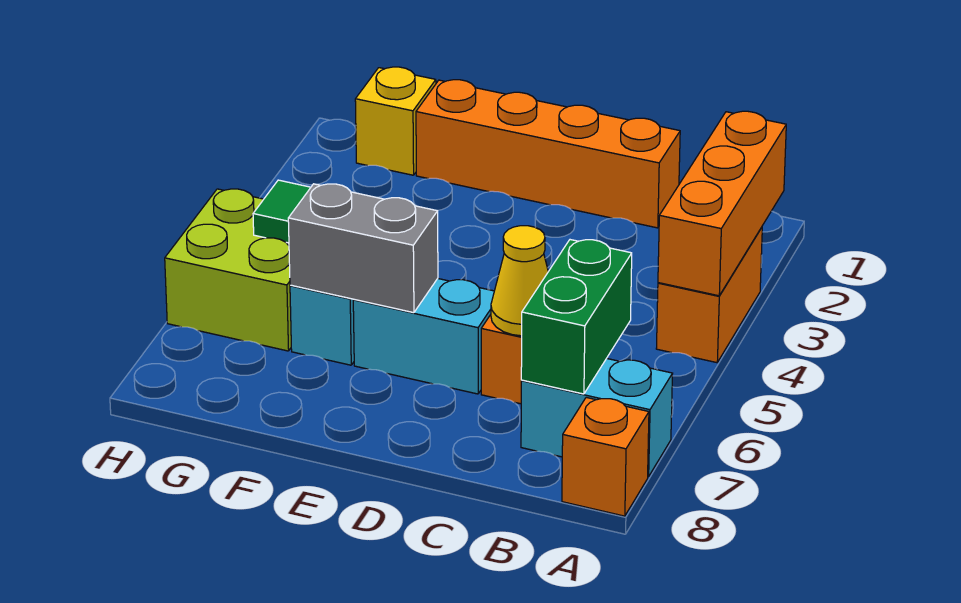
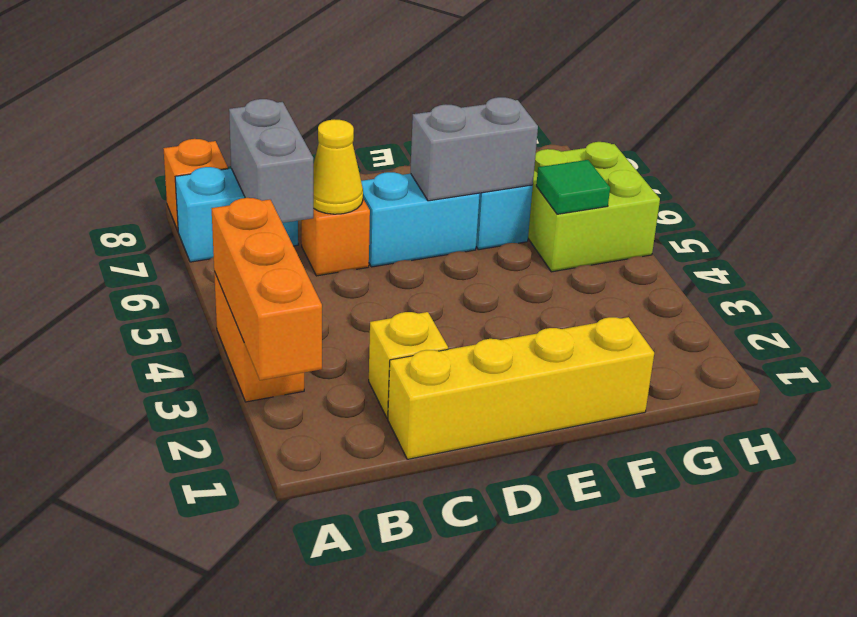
green 1x2 brick [521,240,632,394] -> grey 1x2 brick [229,99,313,223]
orange 1x4 brick [416,80,680,228] -> yellow 1x4 brick [388,317,654,459]
yellow 1x1 brick [355,67,436,175] -> yellow 1x1 brick moved to [369,312,448,418]

